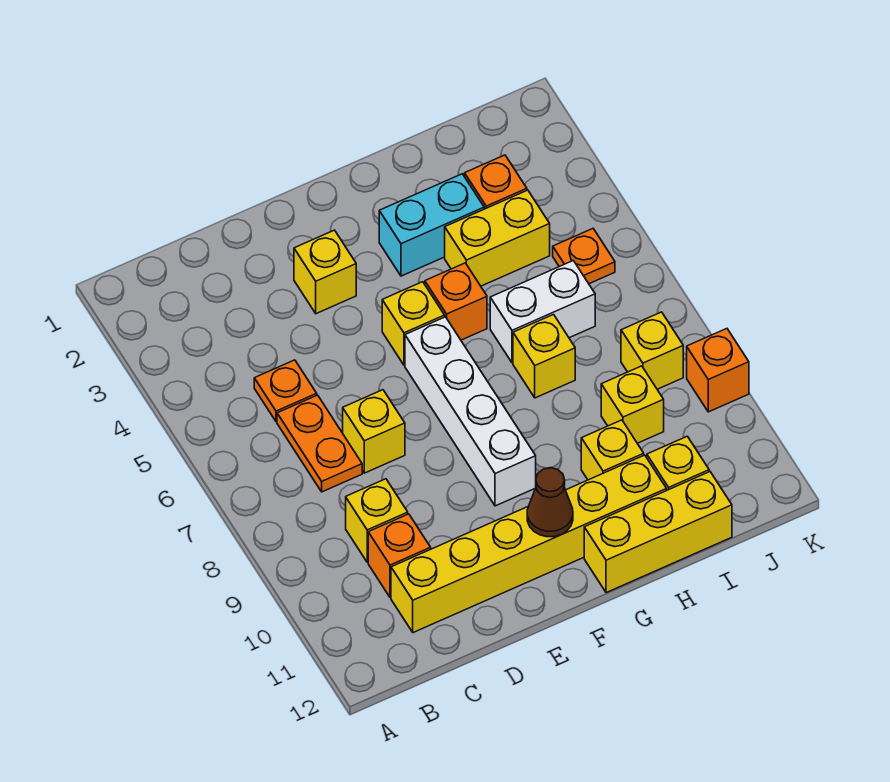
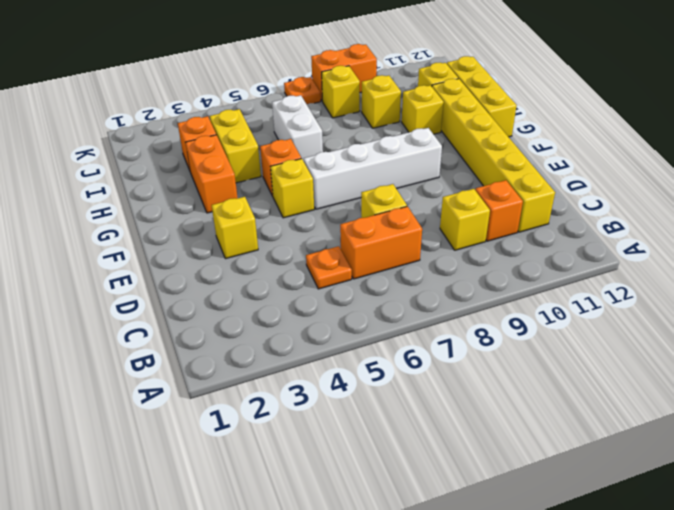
orange 1x2 plate [277,395,362,492] -> orange 1x2 brick [340,206,422,279]
brown 1x1 cone [527,468,573,537] -> none
cyan 1x2 brick [379,174,484,276] -> orange 1x2 brick [185,135,238,213]
yellow 1x1 brick [513,315,575,398] -> none
orange 1x1 plate [553,229,615,284] -> orange 1x1 plate moved to [284,77,321,104]
orange 1x1 brick [687,329,749,412] -> orange 1x2 brick [311,44,377,101]

